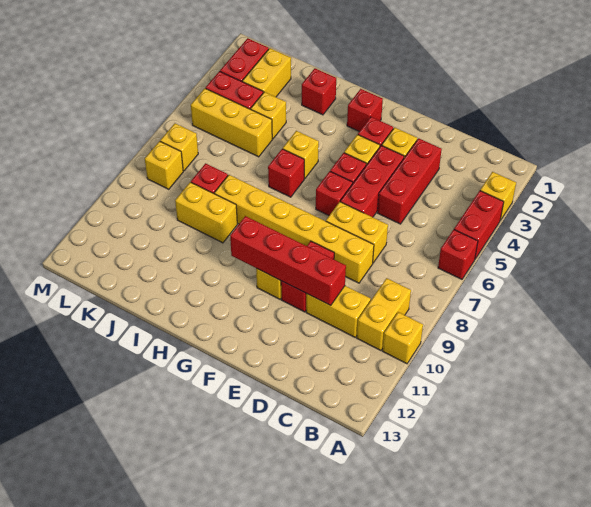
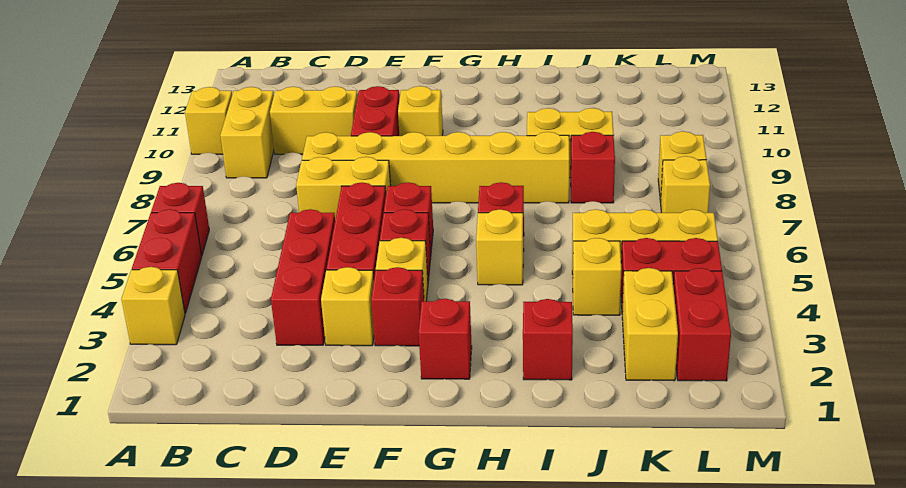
red 1x4 brick [230,216,346,305] -> none

